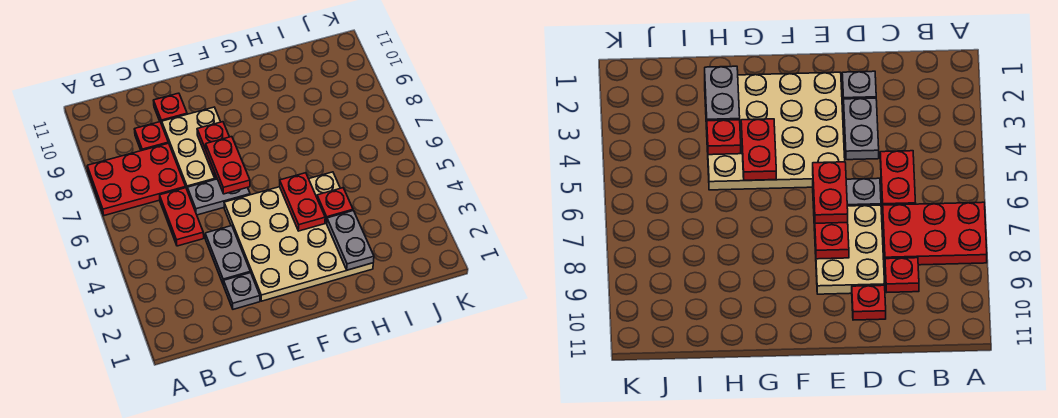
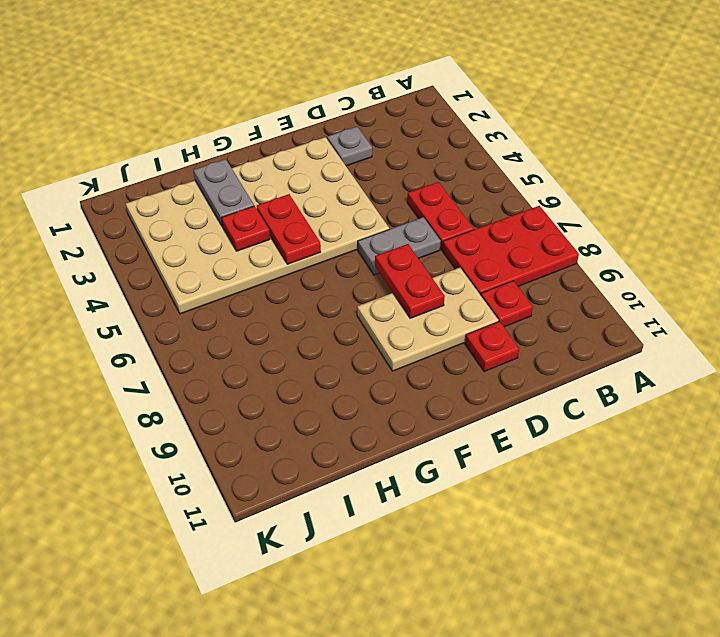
grey 1x2 plate [205,226,250,285] -> none
tan 2x3 plate [162,107,220,191] -> tan 2x3 plate turned to [357,268,498,371]
tan 4x4 plate [224,172,373,301] -> tan 4x6 plate [126,137,389,314]
red 1x2 plate [206,137,250,194] -> none

